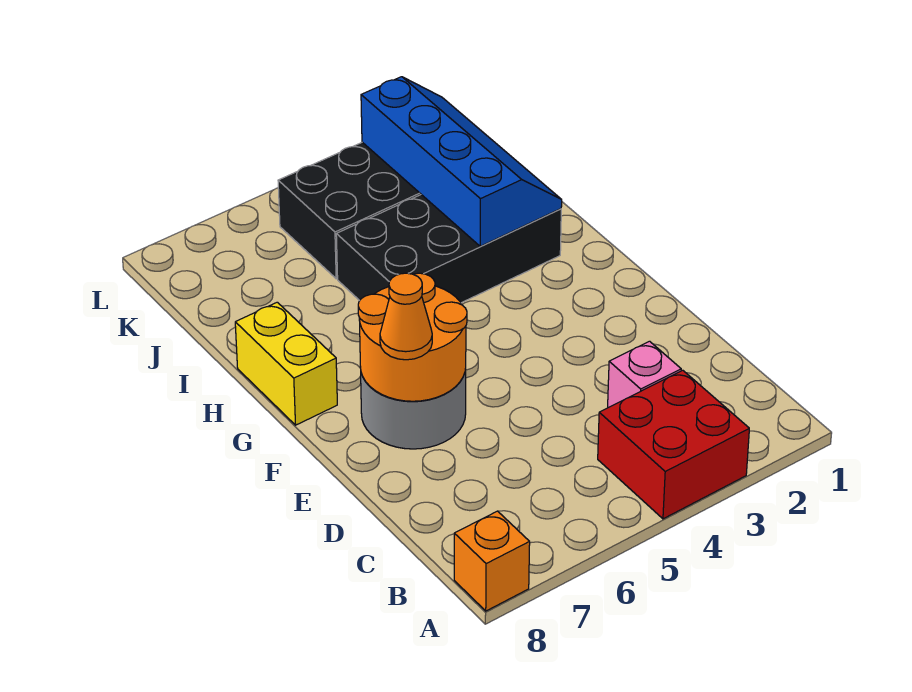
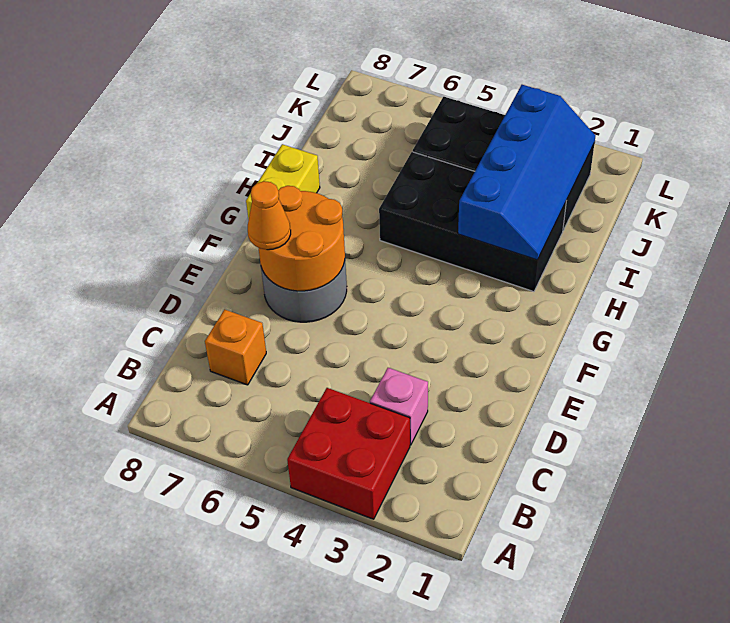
orange 1x1 brick [454,511,530,611] -> orange 1x1 brick moved to [205,309,266,385]

